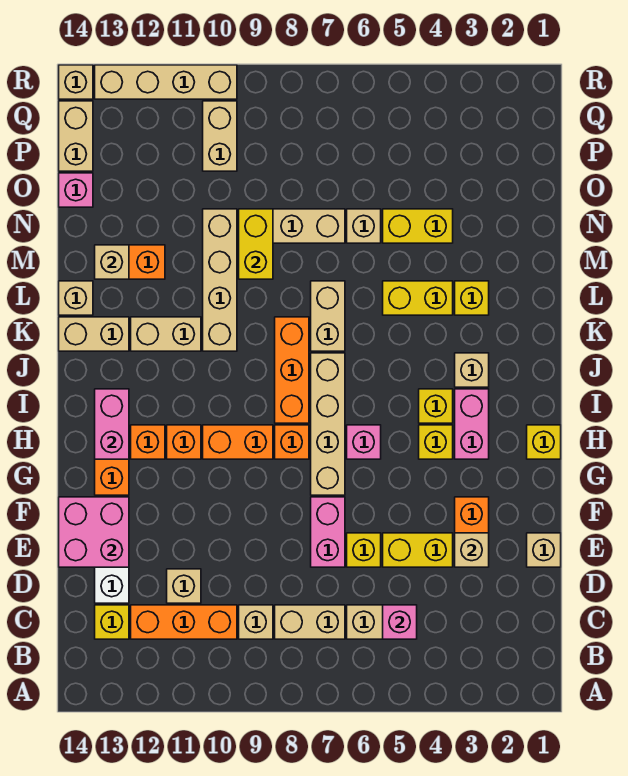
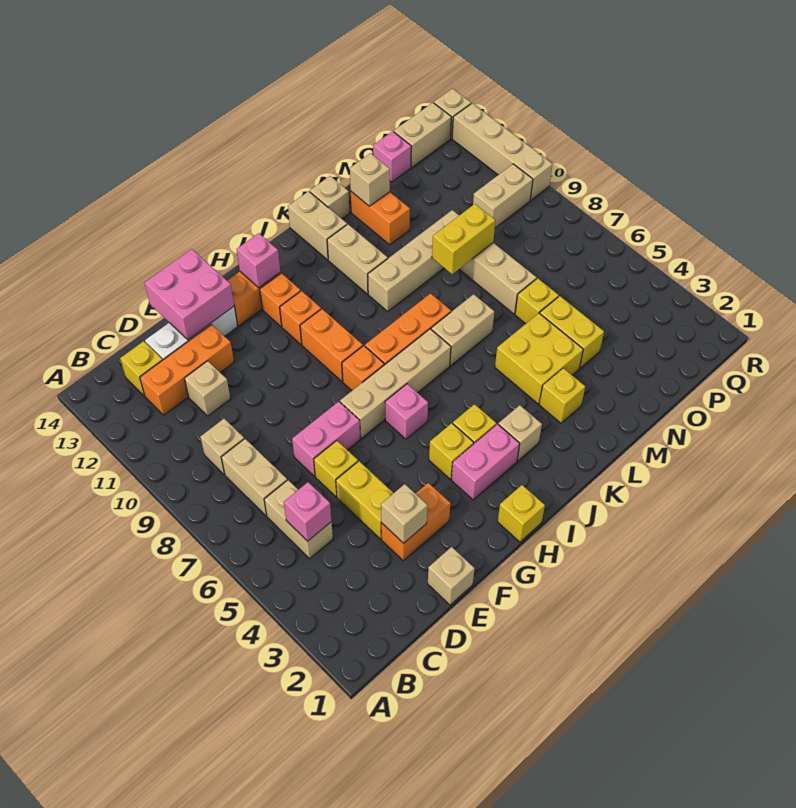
orange 1x3 brick [131,605,237,639] -> orange 1x3 brick turned to [140,325,234,415]
pink 1x2 brick [95,389,129,459] -> pink 1x1 brick [237,233,280,288]
yellow 1x2 brick [383,281,453,315] -> yellow 2x2 brick [495,313,583,404]
tan 1x1 brick [347,209,381,243] -> yellow 1x1 brick [515,278,559,324]

